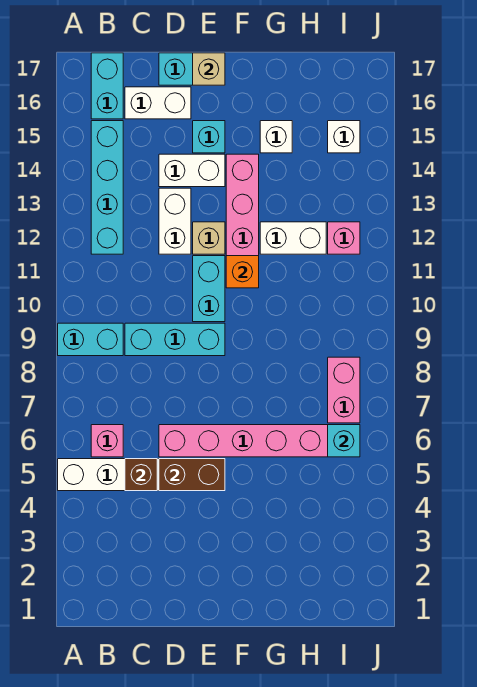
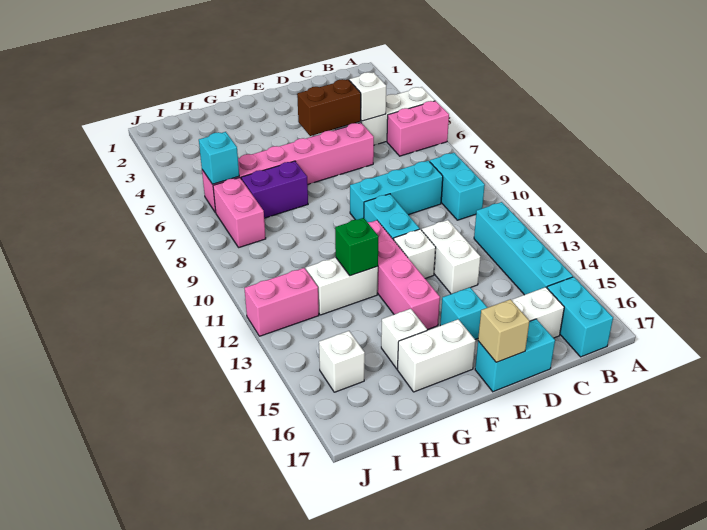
cyan 1x2 brick [58,323,123,356] -> cyan 1x2 brick turned to [430,153,485,220]
pink 1x1 brick [91,425,123,457] -> pink 1x2 brick [387,101,449,156]
brown 1x1 brick [125,459,157,491] -> white 1x1 brick [349,72,386,121]
white 1x2 brick [159,154,225,187] -> white 1x2 brick moved to [397,319,476,392]
tan 1x1 brick [193,222,225,254] -> white 1x1 brick [394,229,436,278]
orange 1x1 brick [226,256,259,288] -> none
none -> purple 1x2 brick [241,161,308,218]
none -> green 1x1 brick [335,218,378,276]
pink 1x1 brick [328,222,360,254] -> pink 1x2 brick [244,268,319,336]

